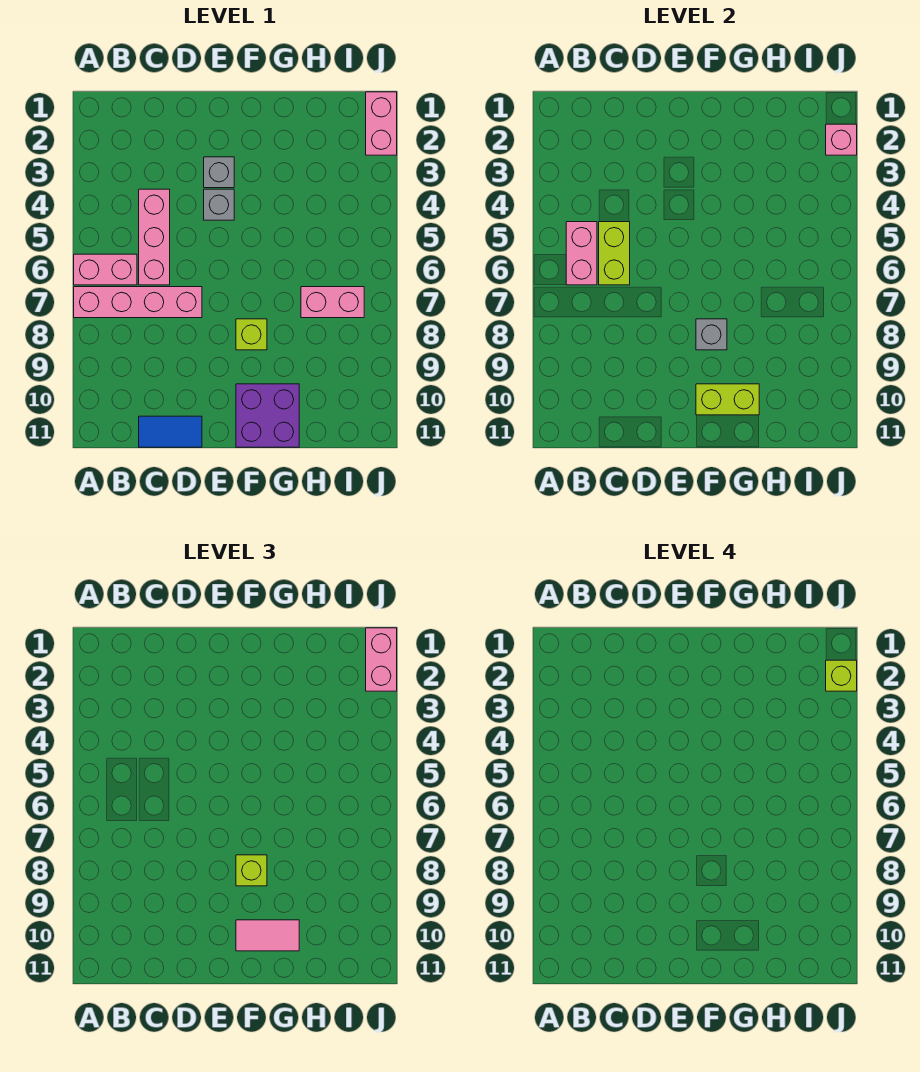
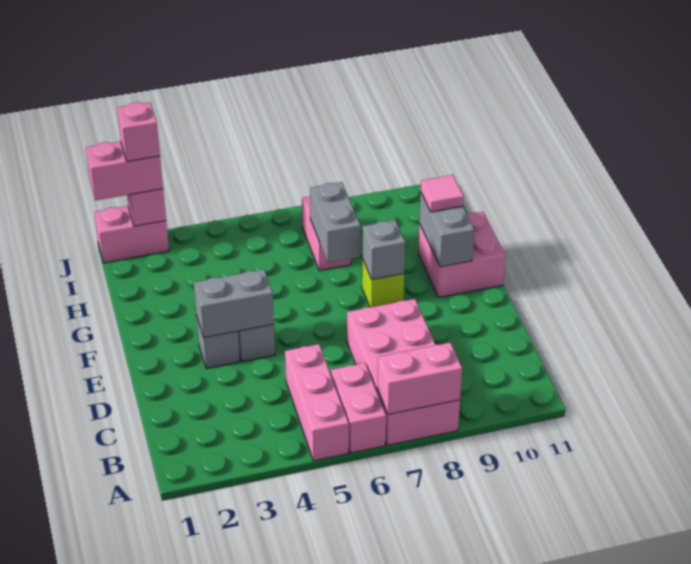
pink 1x4 brick [74,287,202,318] -> pink 2x4 brick [347,299,460,445]
pink 1x2 brick [566,222,597,285] -> pink 1x2 brick moved to [378,343,462,414]
pink 1x3 brick [139,189,170,285] -> pink 1x3 brick turned to [285,344,349,461]
lime 1x2 brick [599,222,630,285] -> none
blue 1x2 tile [139,416,202,447] -> none
none -> grey 1x2 brick [194,269,274,338]
lime 1x1 brick [236,855,267,886] -> none
purple 2x2 brick [236,384,299,447] -> pink 2x2 brick [418,212,505,298]
lime 1x2 brick [696,384,759,415] -> grey 1x2 brick [419,193,474,267]
pink 1x2 tile [236,920,299,951] -> pink 1x1 tile [421,175,464,212]
none -> grey 1x2 brick [310,182,361,263]
lime 1x1 brick [826,660,857,691] -> pink 1x1 brick [117,102,160,161]

